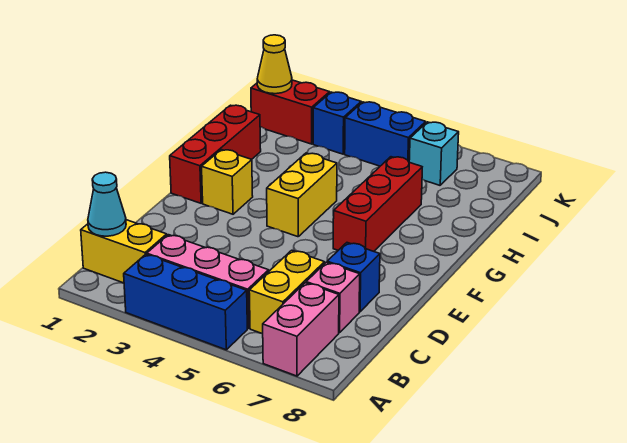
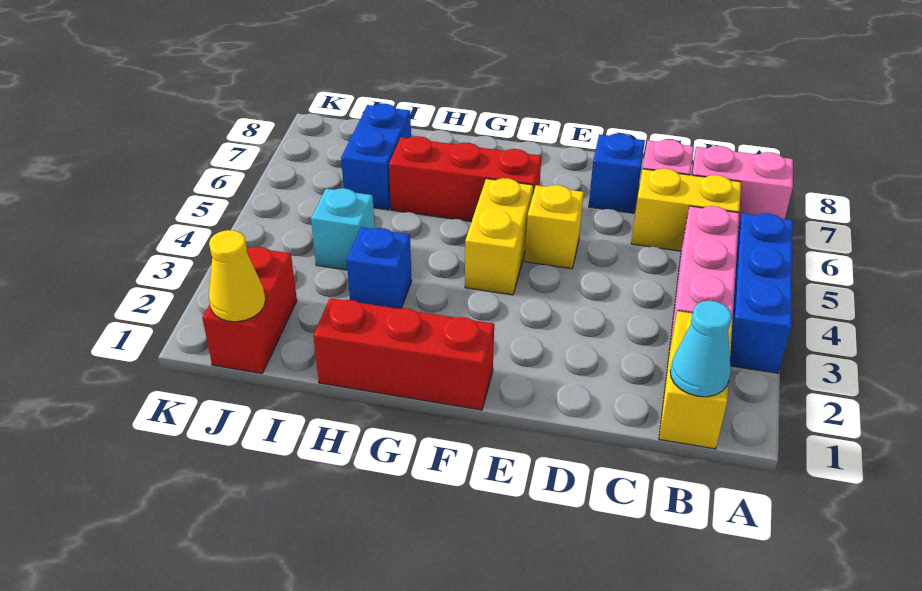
yellow 1x1 brick [202,150,253,214] -> yellow 1x1 brick moved to [525,185,584,269]
yellow 1x2 brick [267,153,337,237] -> yellow 1x2 brick turned to [465,178,533,295]
blue 1x1 brick [313,92,361,154] -> blue 1x1 brick moved to [347,227,412,309]
blue 1x2 brick [345,102,426,166] -> blue 1x2 brick moved to [341,104,411,210]
cyan 1x1 brick [409,122,459,185] -> cyan 1x1 brick moved to [311,188,375,270]

